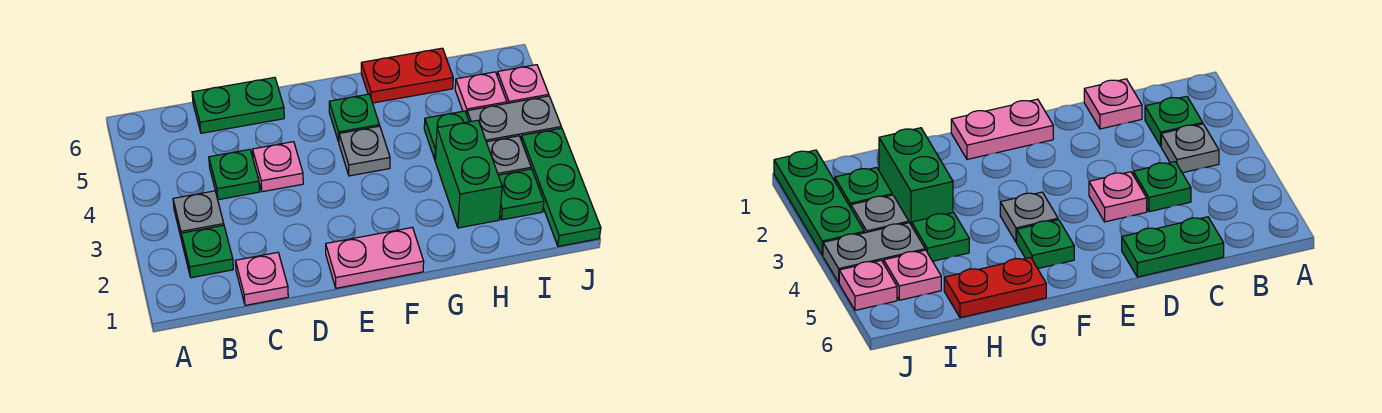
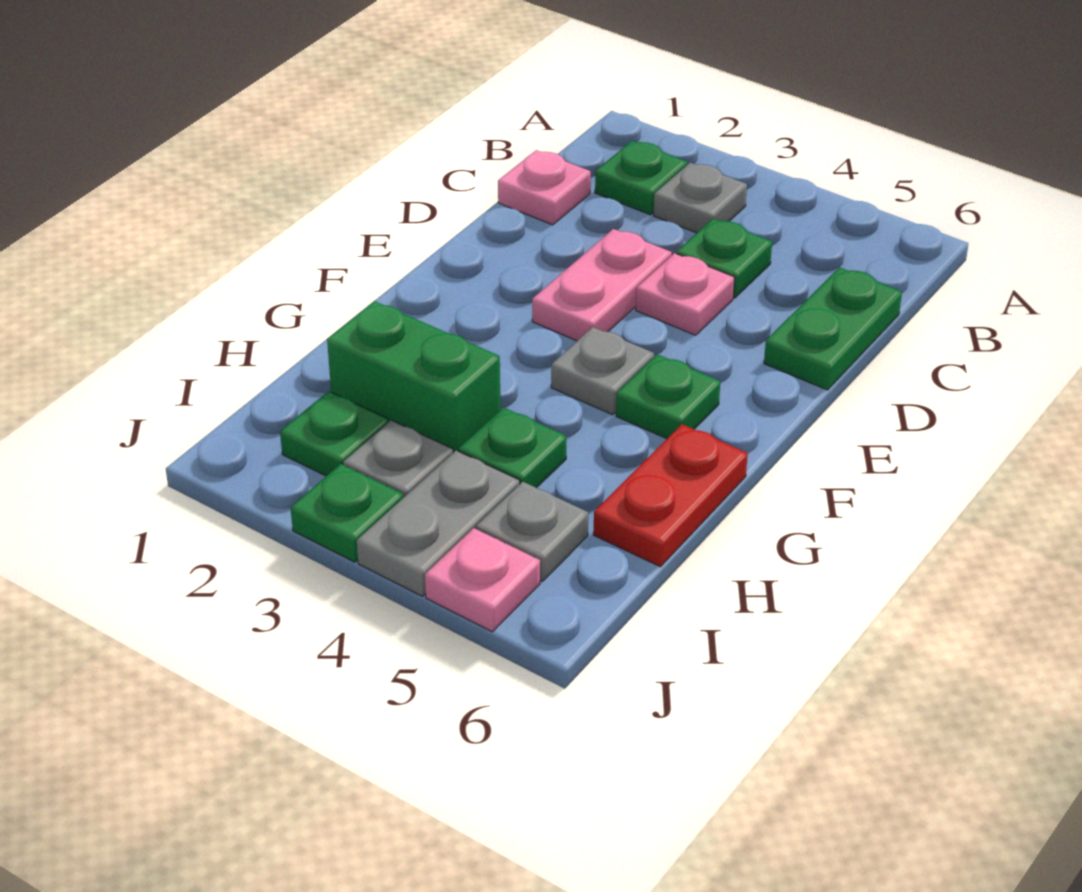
pink 1x2 plate [326,227,424,288] -> pink 1x2 plate moved to [532,229,672,341]
pink 1x1 plate [455,72,507,115] -> grey 1x1 plate [476,482,588,581]
green 1x3 plate [521,128,601,246] -> green 1x1 plate [291,464,403,562]

